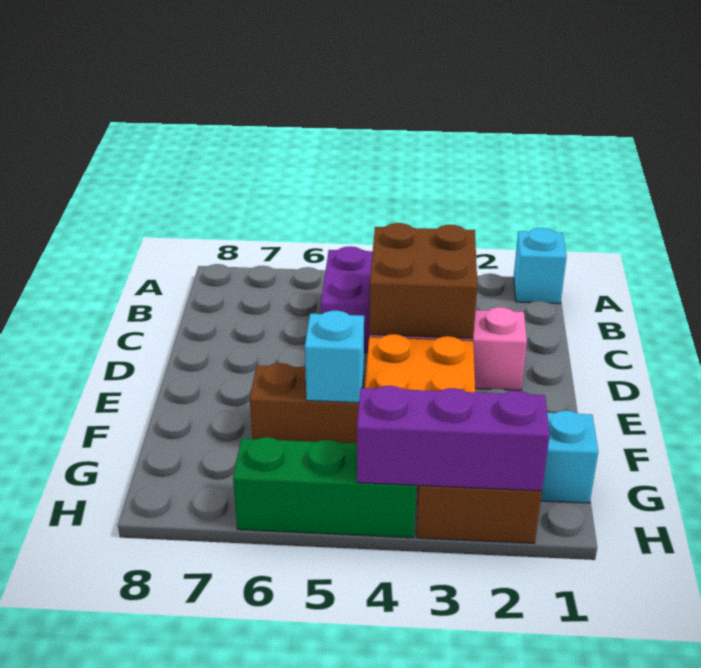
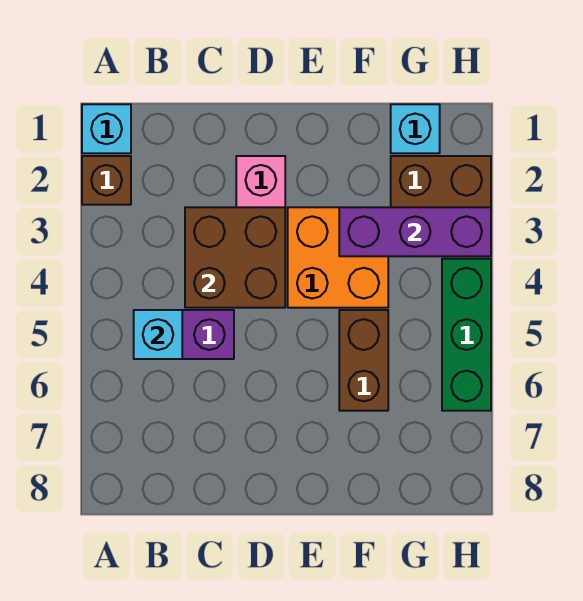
none -> brown 1x1 brick [82,156,131,205]
cyan 1x1 brick [305,311,364,403] -> cyan 1x1 brick moved to [134,310,182,359]
purple 1x3 brick [357,386,550,491] -> purple 1x3 brick turned to [339,207,491,256]

